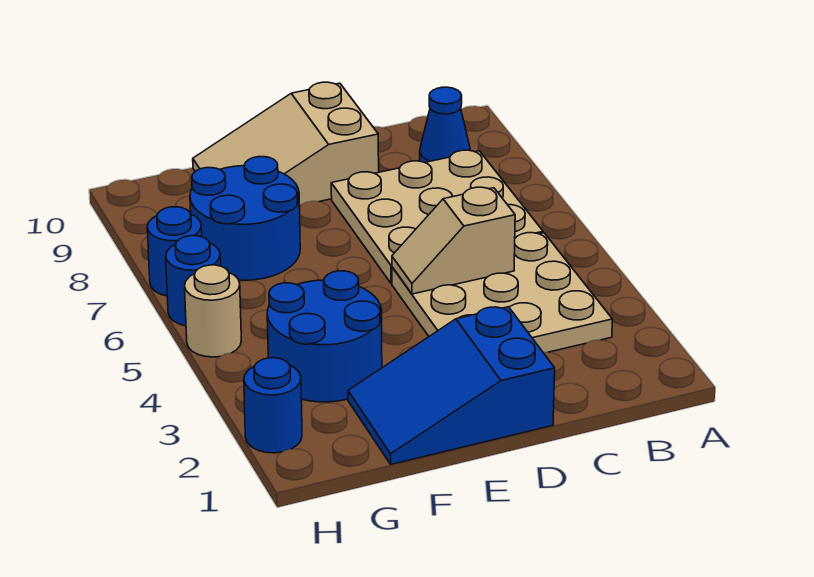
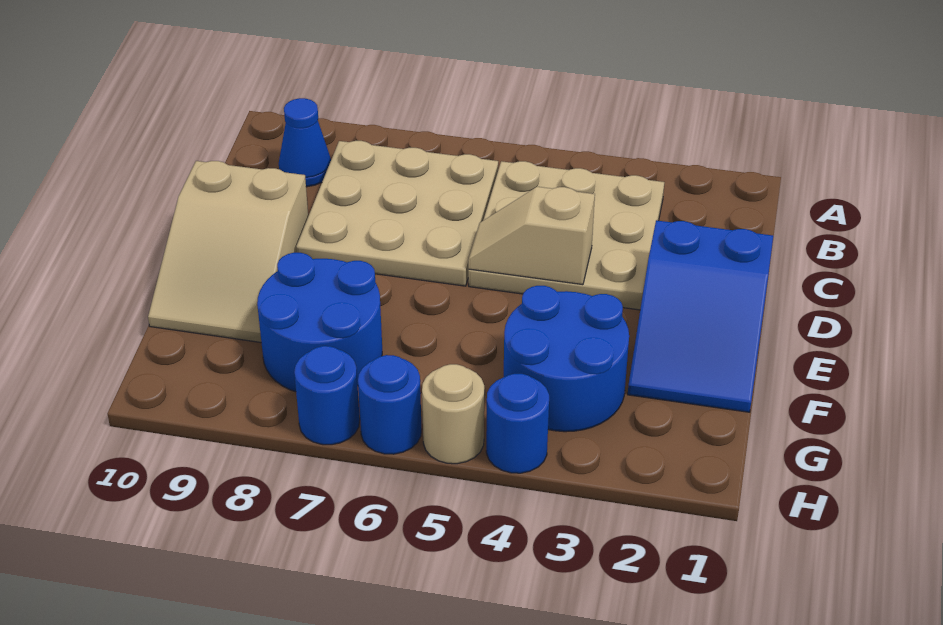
tan 1x2 slope [392,187,515,294] -> tan 1x2 slope turned to [468,187,595,285]
blue 1x1 round brick [244,358,302,453] -> blue 1x1 round brick moved to [486,374,549,473]

